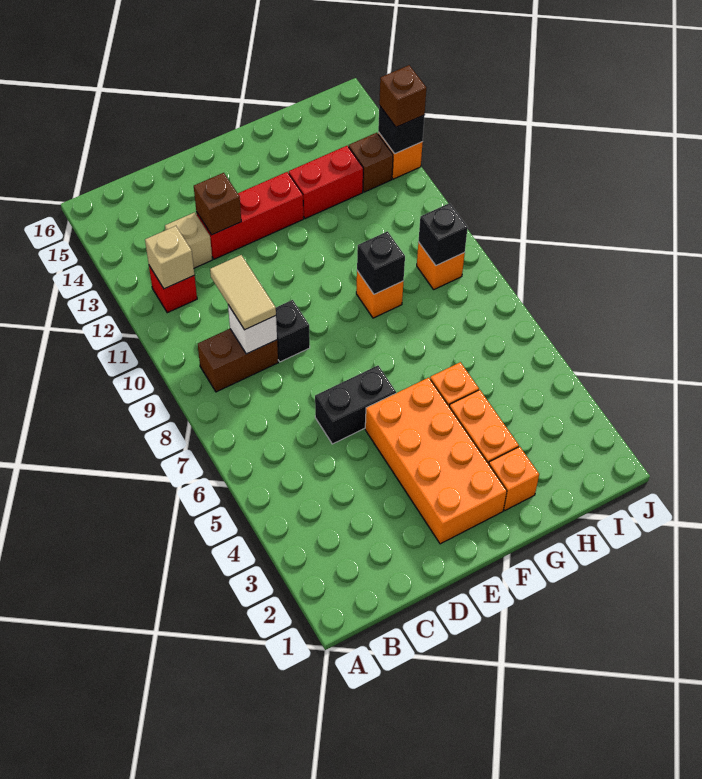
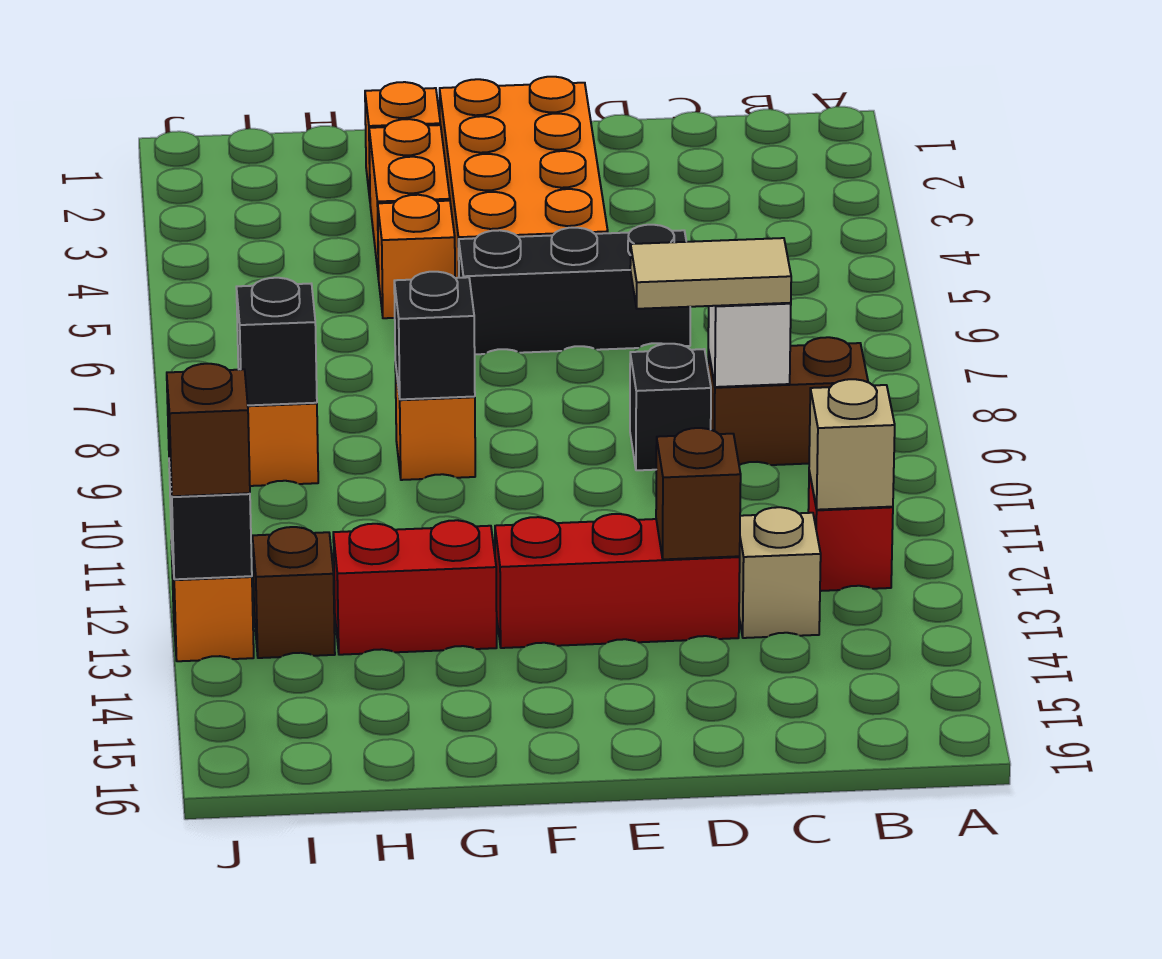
tan 1x2 tile [210,255,276,330] -> tan 1x2 tile turned to [630,238,791,309]
black 1x2 brick [315,366,396,444] -> black 1x3 brick [459,225,690,354]

